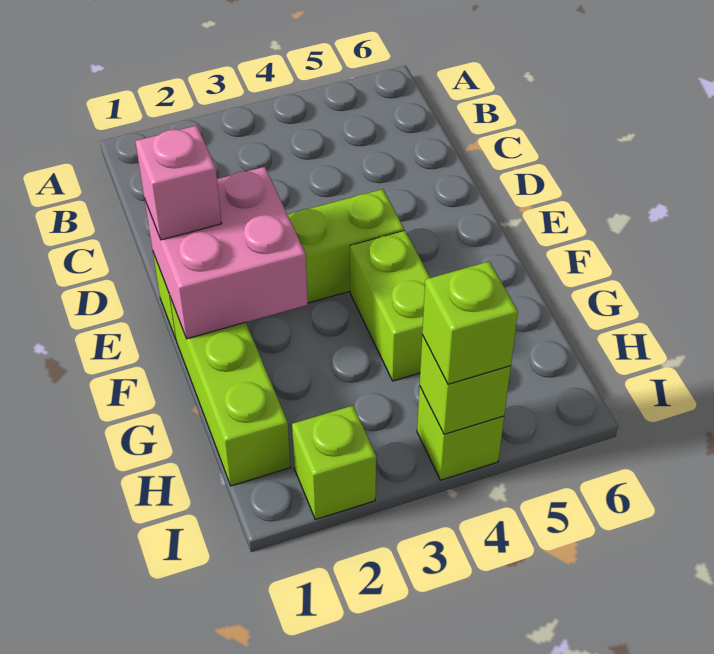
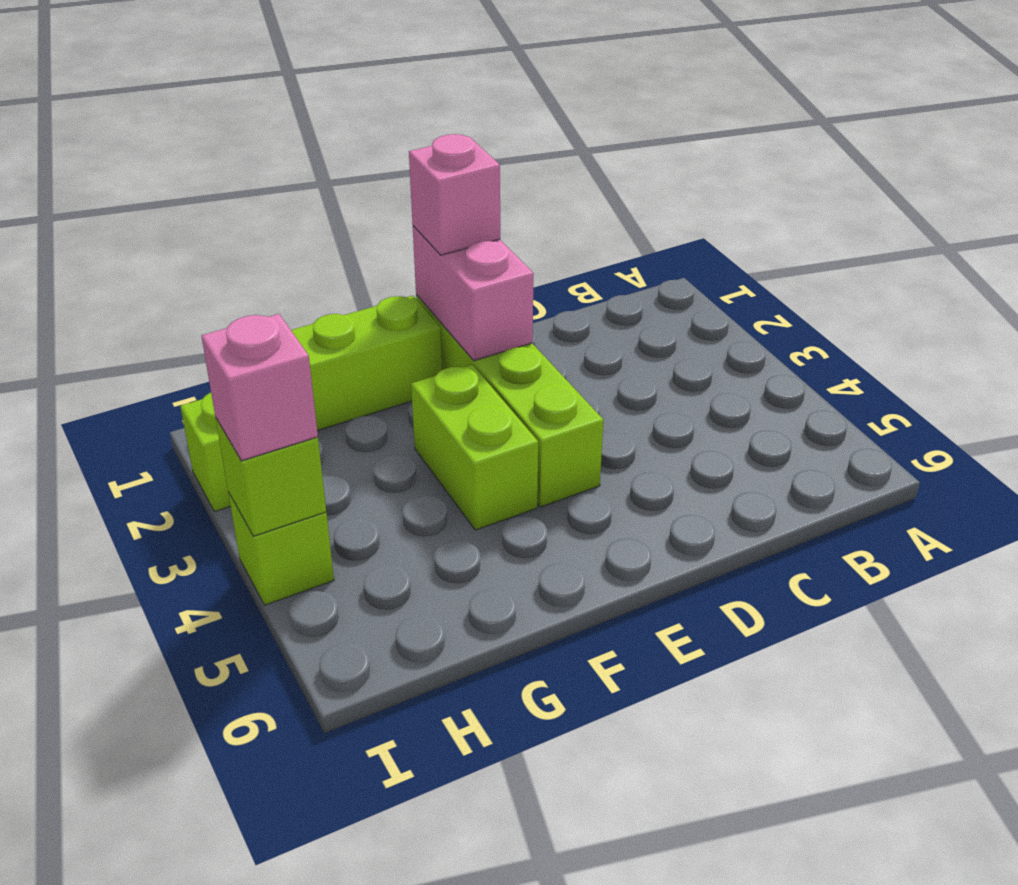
pink 2x2 brick [145,167,308,339] -> pink 1x2 brick [413,226,534,361]
lime 1x2 brick [350,231,430,381] -> lime 1x2 brick turned to [411,365,538,530]
lime 1x1 brick [422,261,518,384] -> pink 1x1 brick [201,314,318,461]

